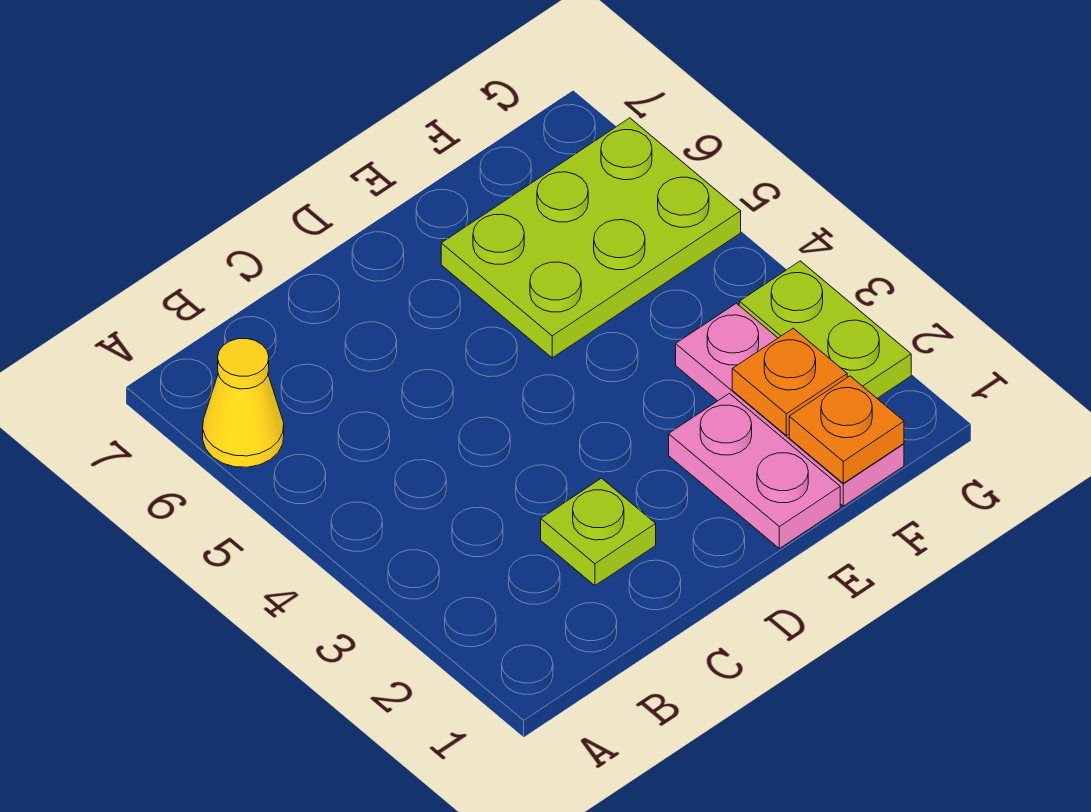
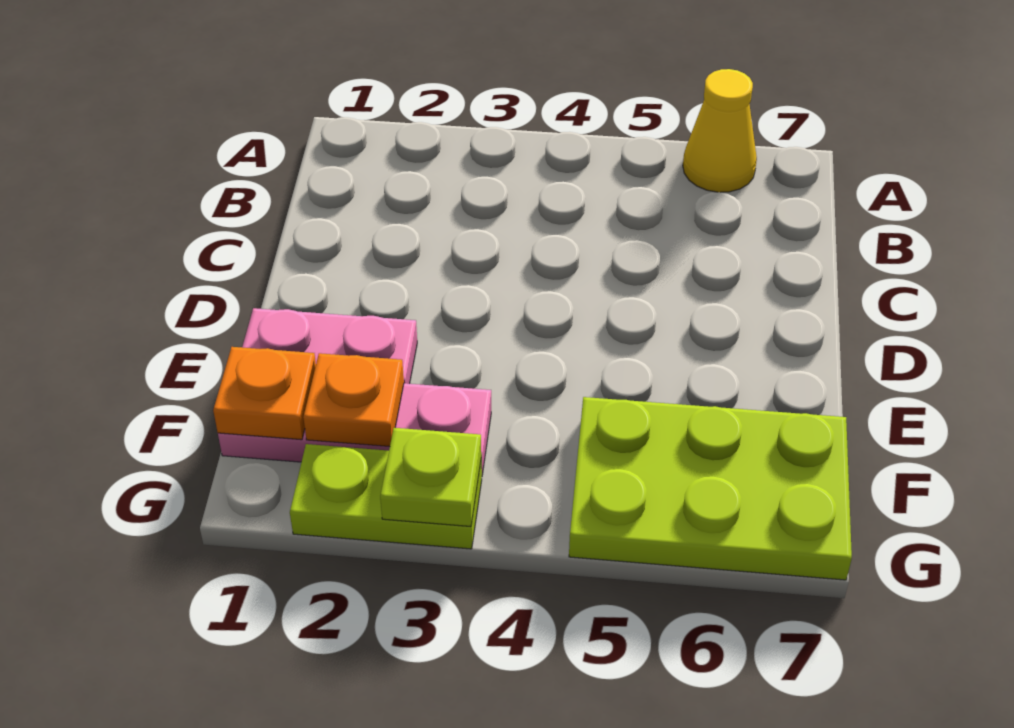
lime 1x1 plate [541,478,656,586] -> lime 1x1 plate moved to [380,428,481,527]
lime 2x3 plate [441,118,741,358] -> lime 2x3 plate turned to [569,397,852,580]

